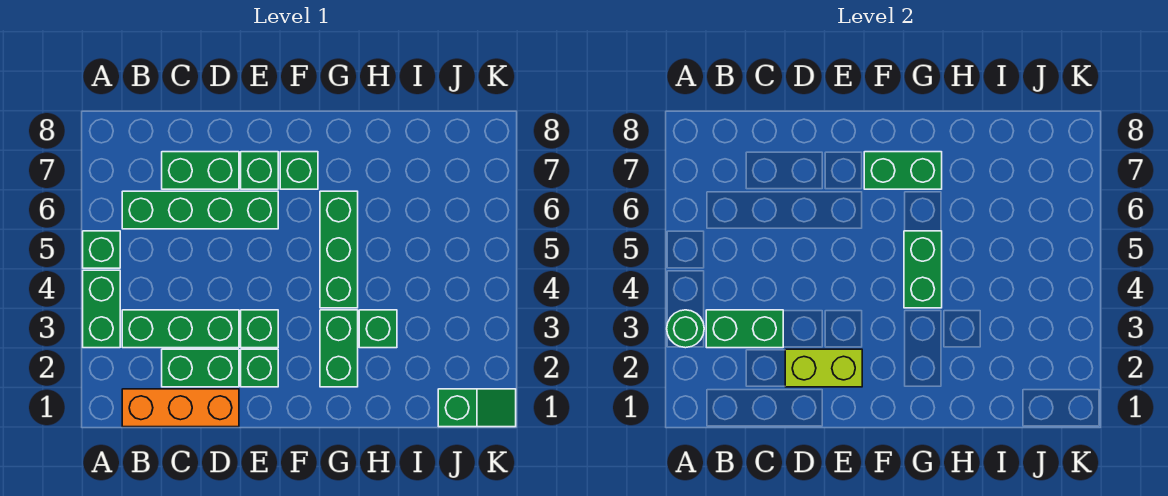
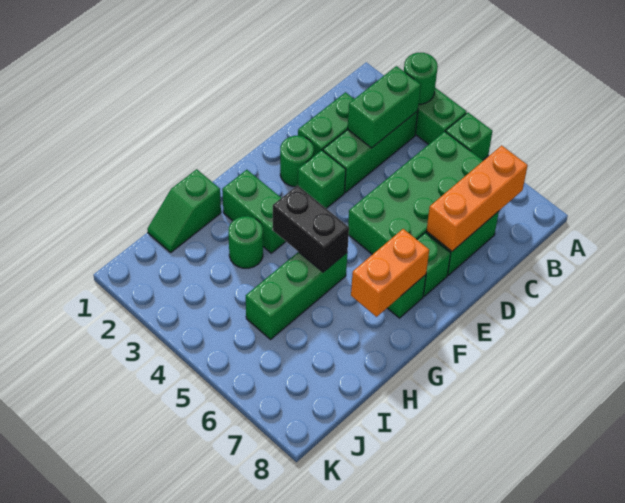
orange 1x3 brick [122,389,239,427] -> orange 1x3 brick moved to [426,145,528,251]
green 1x4 brick [122,191,278,229] -> green 2x4 brick [348,131,483,255]
lime 1x2 brick [785,349,862,387] -> none
green 1x1 brick [241,349,278,387] -> green 1x1 round brick [280,136,314,187]
green 1x2 brick [864,152,942,189] -> orange 1x2 brick [351,229,429,317]
green 1x3 brick [320,191,358,308] -> green 1x3 brick turned to [246,252,347,339]
green 1x2 brick [904,231,942,308] -> black 1x2 brick [273,185,349,272]
green 1x1 brick [359,310,397,348] -> green 1x1 round brick [229,216,263,268]
green 1x2 slope [438,389,516,427] -> green 1x2 slope moved to [147,169,221,252]

